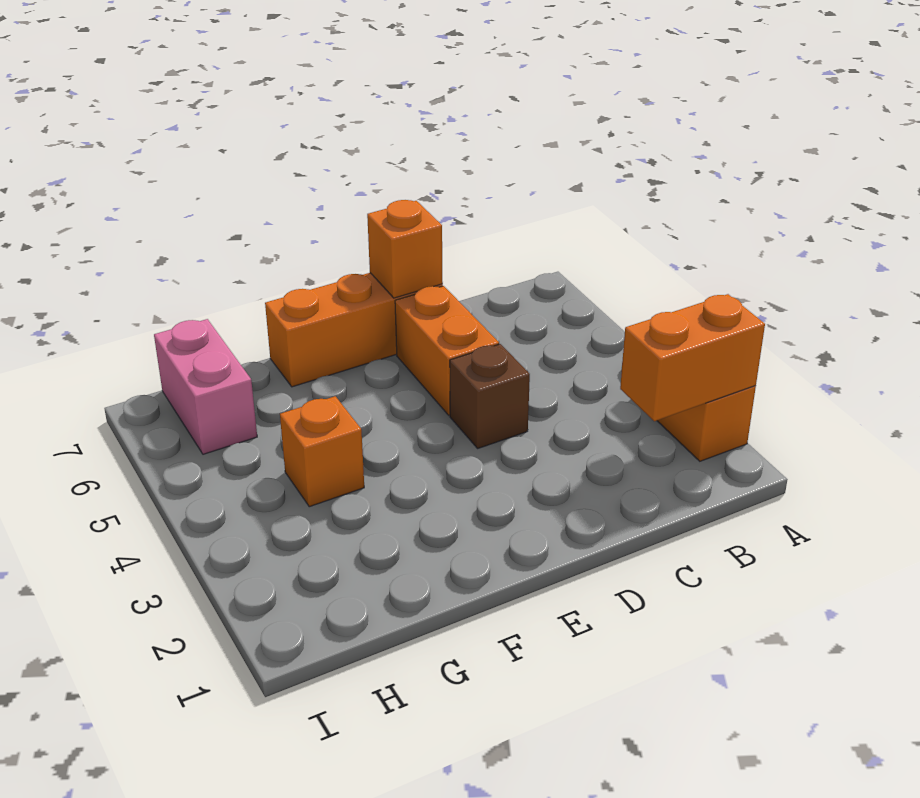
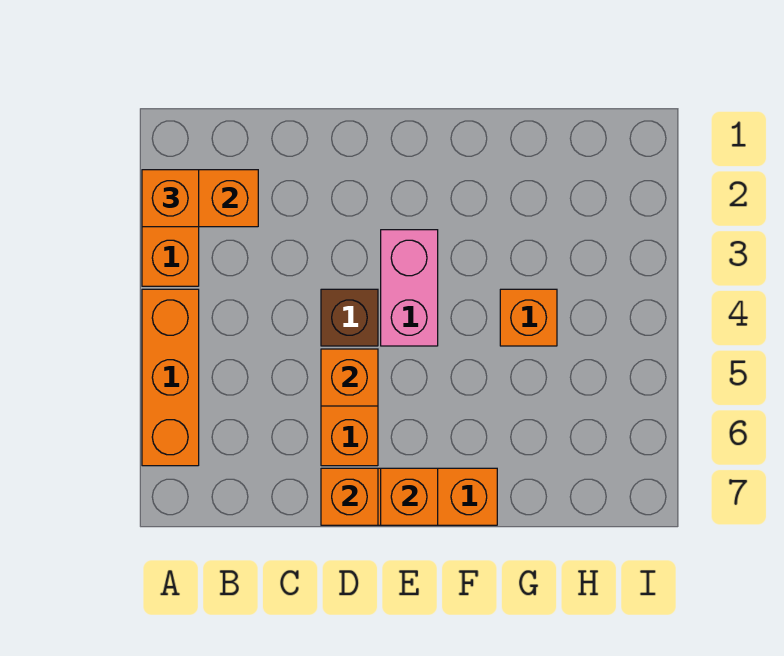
none -> orange 1x1 brick [142,170,199,227]
none -> orange 1x3 brick [142,289,199,466]
none -> orange 1x1 brick [321,349,378,406]
none -> orange 1x1 brick [381,468,438,525]
pink 1x2 brick [154,319,257,454] -> pink 1x2 brick moved to [381,230,438,346]

